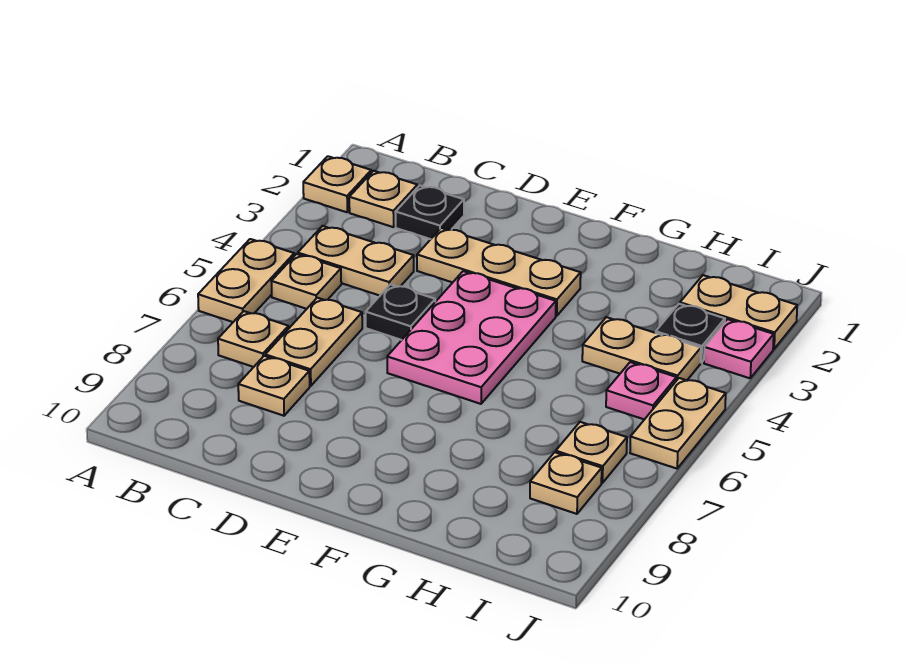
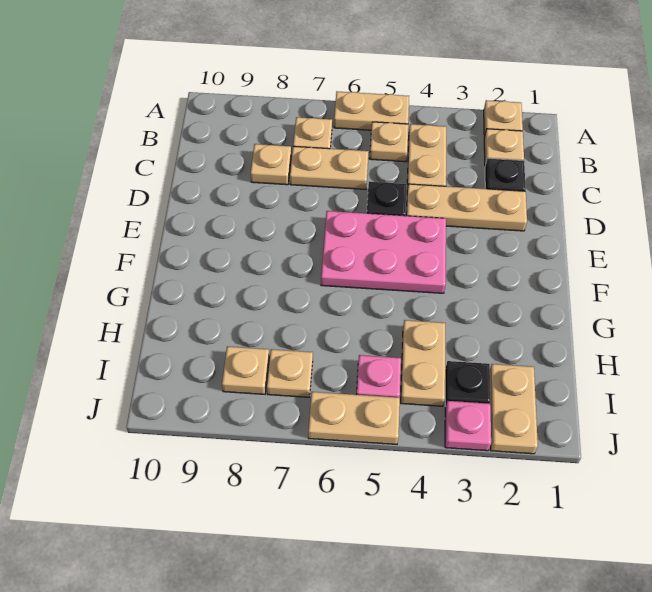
tan 1x3 plate [417,228,581,316] -> tan 1x3 plate turned to [406,184,527,231]

